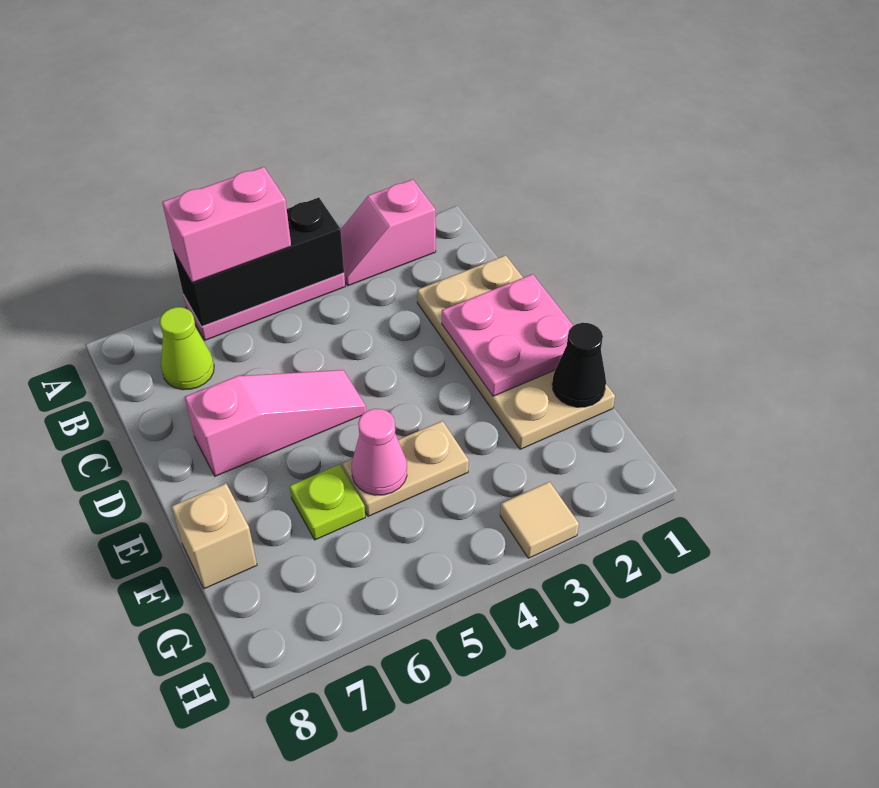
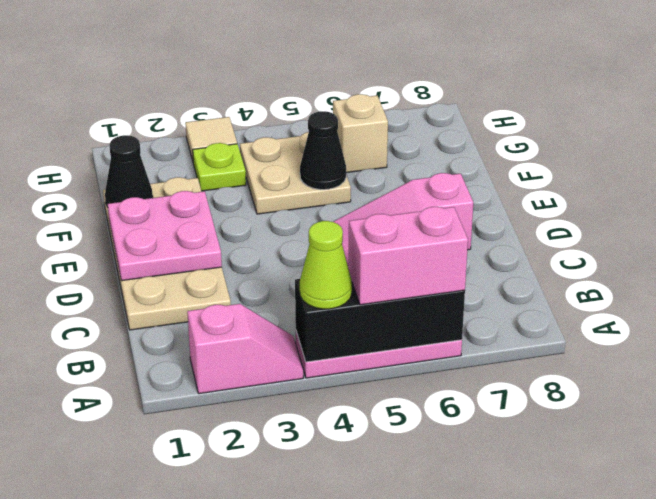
lime 1x1 cone [160,307,214,390] -> lime 1x1 cone moved to [300,221,352,309]
tan 1x2 plate [343,421,469,516] -> tan 2x2 plate [240,132,351,214]
pink 1x1 cone [352,409,407,495] -> black 1x1 cone [300,111,346,190]
lime 1x1 plate [290,465,365,540] -> lime 1x1 plate moved to [193,143,246,191]
tan 1x1 brick [171,484,257,589] -> tan 1x1 brick moved to [333,94,388,173]

